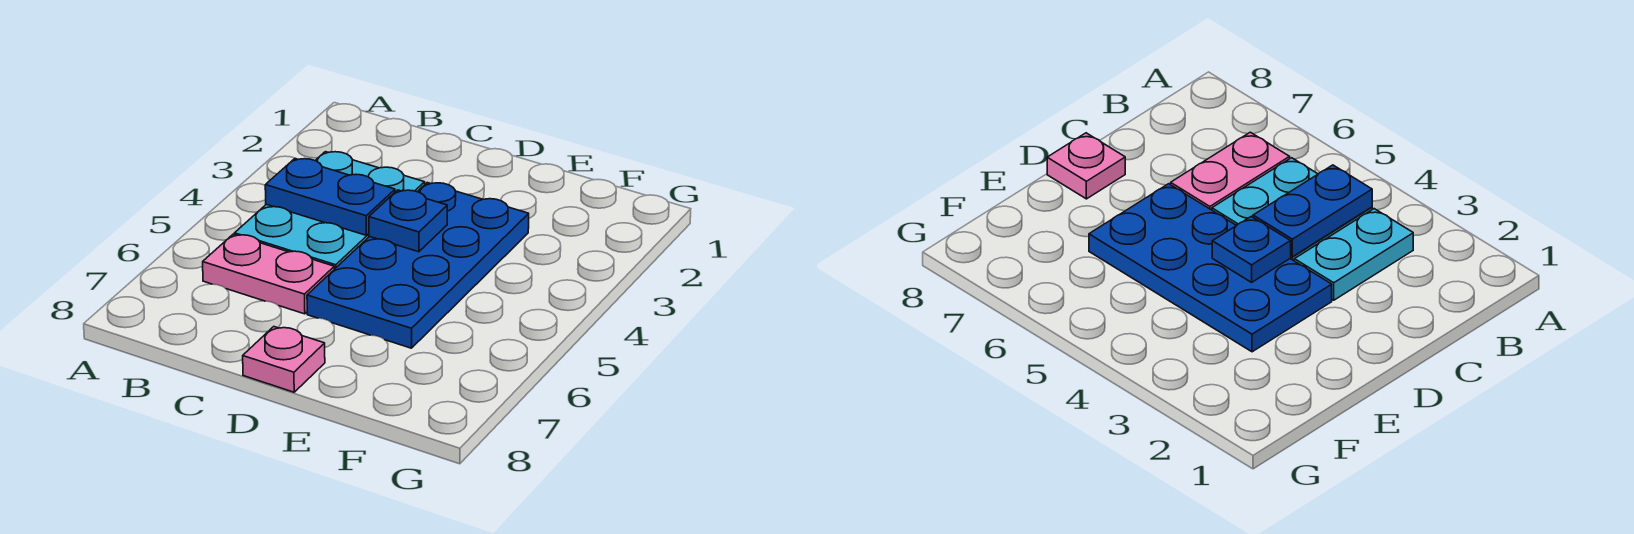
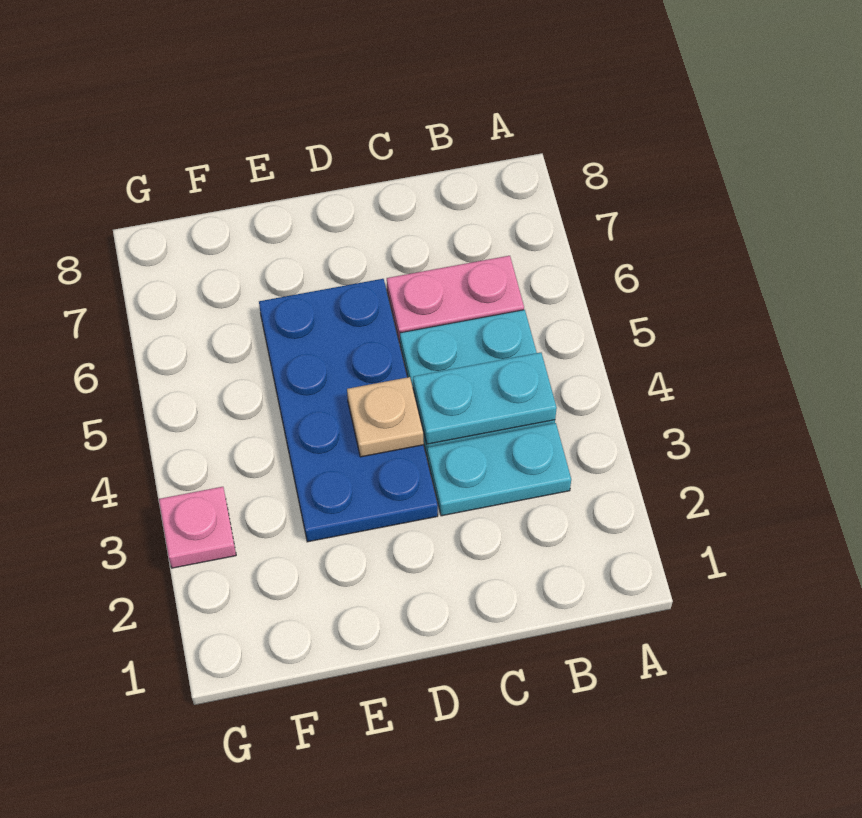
blue 1x2 plate [265,159,395,235] -> cyan 1x2 plate [413,353,557,444]
blue 1x1 plate [369,190,447,252] -> tan 1x1 plate [347,377,424,457]
pink 1x1 plate [243,327,325,392] -> pink 1x1 plate moved to [159,487,236,568]

